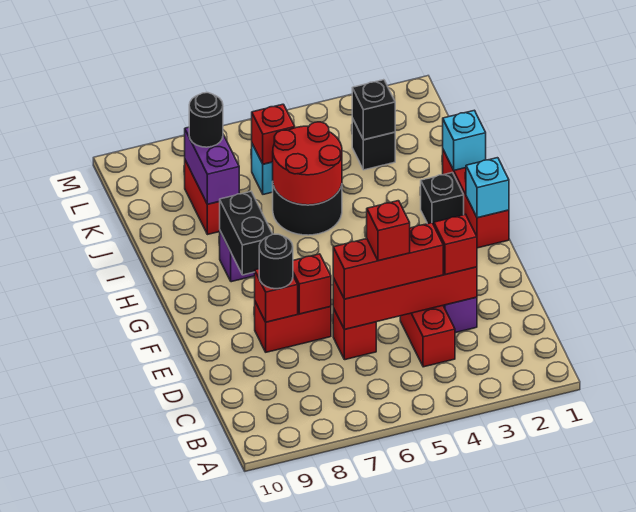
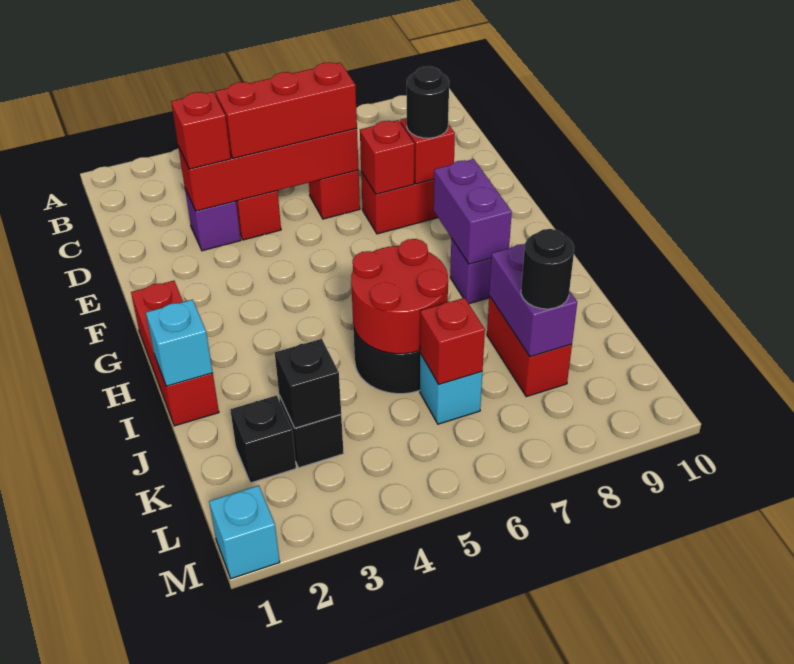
red 1x1 brick [367,201,410,261] -> none
cyan 1x1 brick [466,158,509,218] -> cyan 1x1 brick moved to [209,486,280,579]
black 1x2 brick [219,192,273,275] -> purple 1x2 brick [434,159,512,264]
black 1x1 brick [420,173,464,225] -> black 1x1 brick moved to [230,395,296,483]

